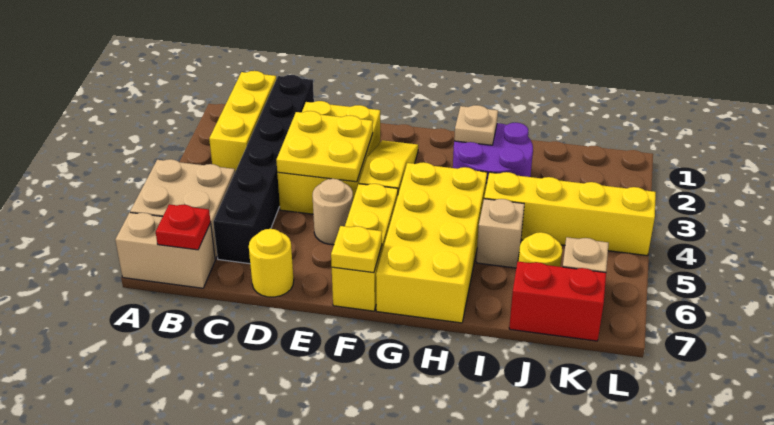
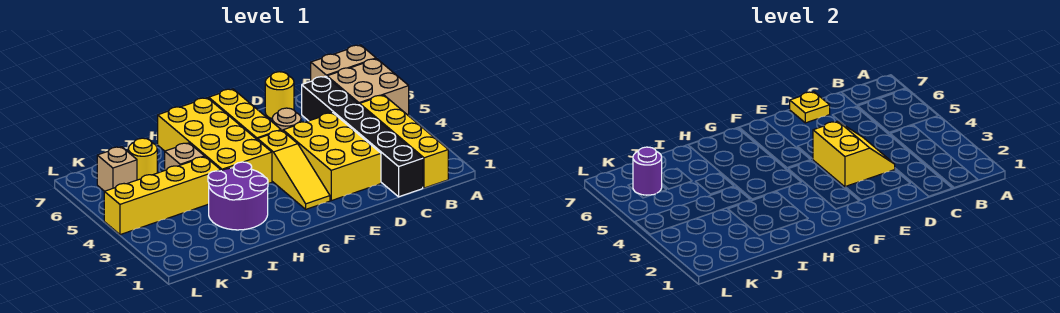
yellow 1x3 brick [209,71,276,171] -> yellow 1x4 brick [360,95,448,188]
red 1x1 plate [156,204,211,250] -> none
yellow 2x2 plate [276,111,373,182] -> yellow 2x2 slope [813,121,895,187]
yellow 1x1 plate [331,226,382,273] -> yellow 1x1 plate moved to [790,92,830,123]
tan 1x1 plate [454,105,498,145] -> none
red 1x2 brick [509,261,606,341] -> none
none -> purple 1x1 round brick [633,147,662,195]

